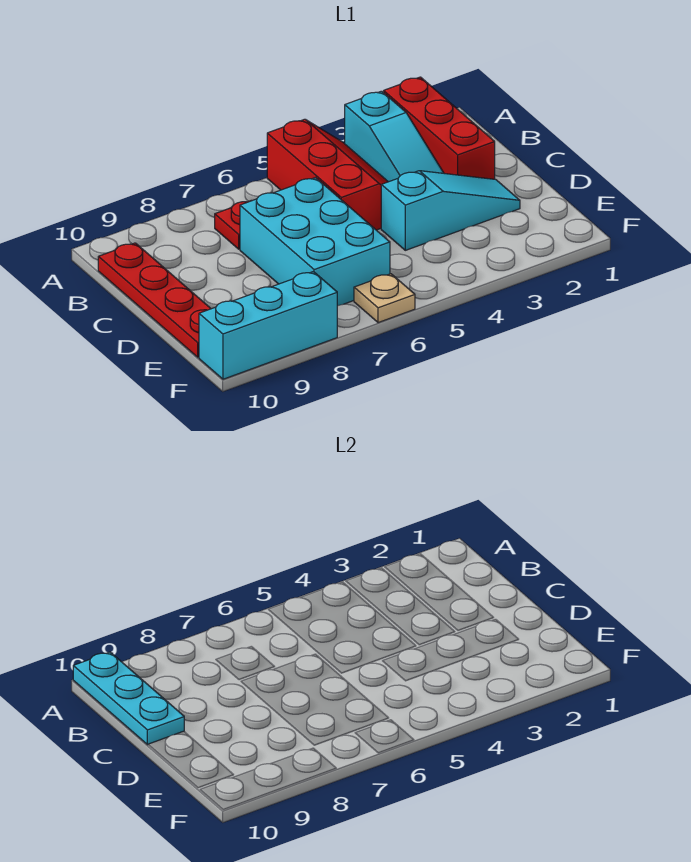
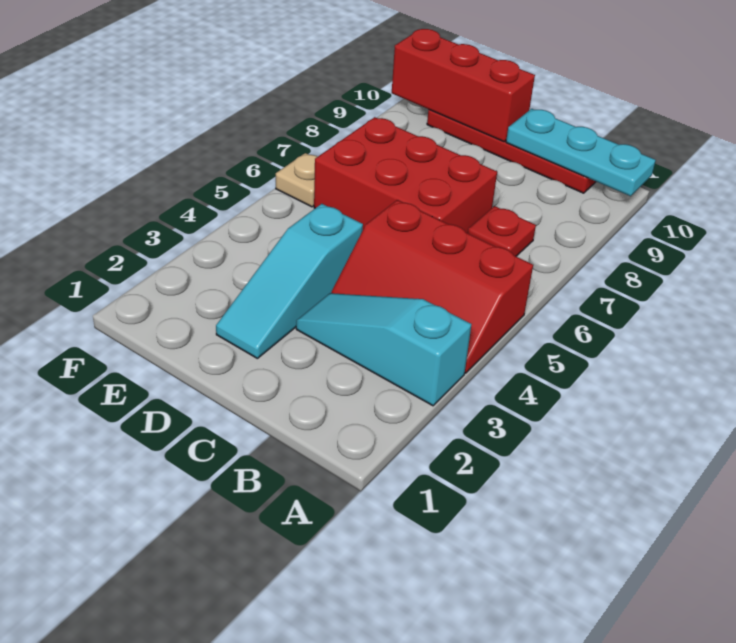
red 1x3 brick [384,77,495,179] -> red 1x3 brick moved to [392,29,535,142]
cyan 2x3 brick [240,178,390,306] -> red 2x3 brick [314,117,497,233]
cyan 1x3 brick [199,272,337,379] -> none

